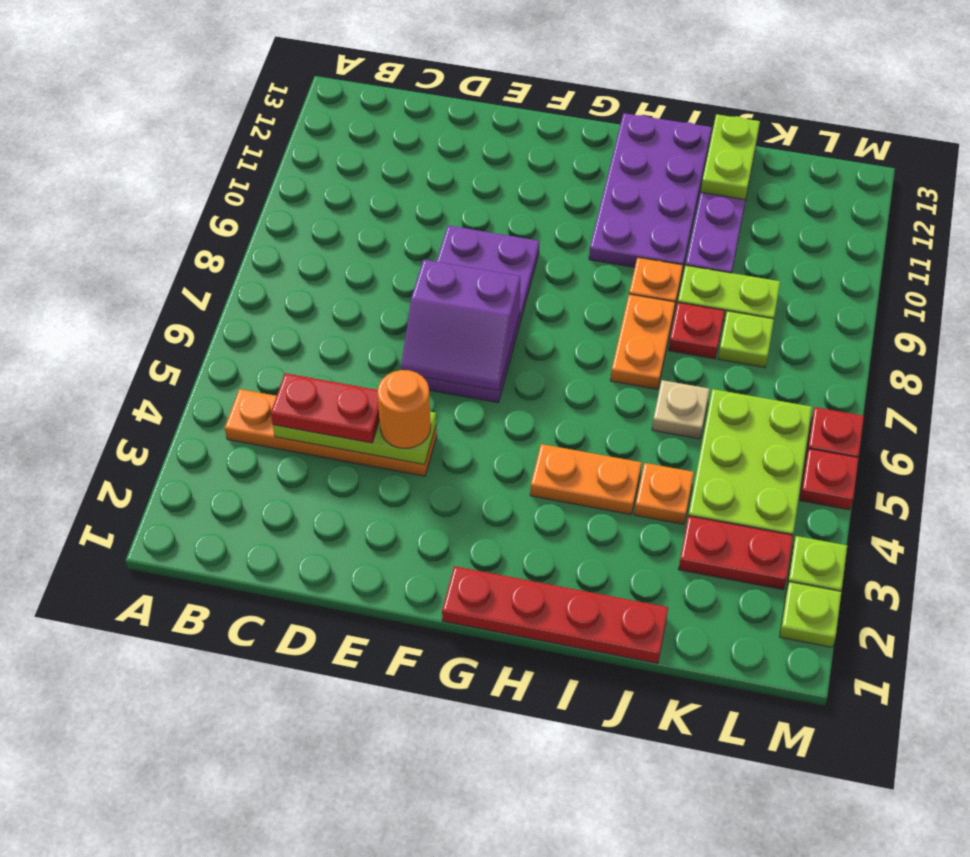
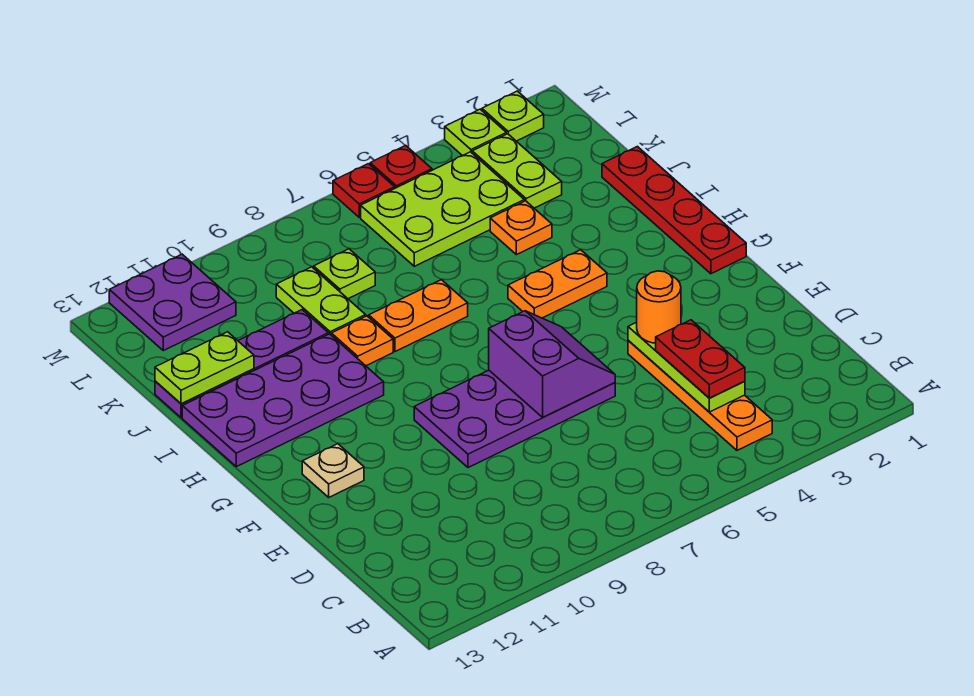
orange 1x2 plate [530,444,642,515] -> orange 1x2 plate turned to [508,250,607,318]
tan 1x1 plate [652,380,710,439] -> tan 1x1 plate moved to [302,444,364,497]
red 1x1 plate [669,303,724,359] -> none
red 1x2 plate [679,516,793,590] -> lime 1x2 plate [472,134,562,208]
none -> purple 2x2 plate [109,254,236,351]

